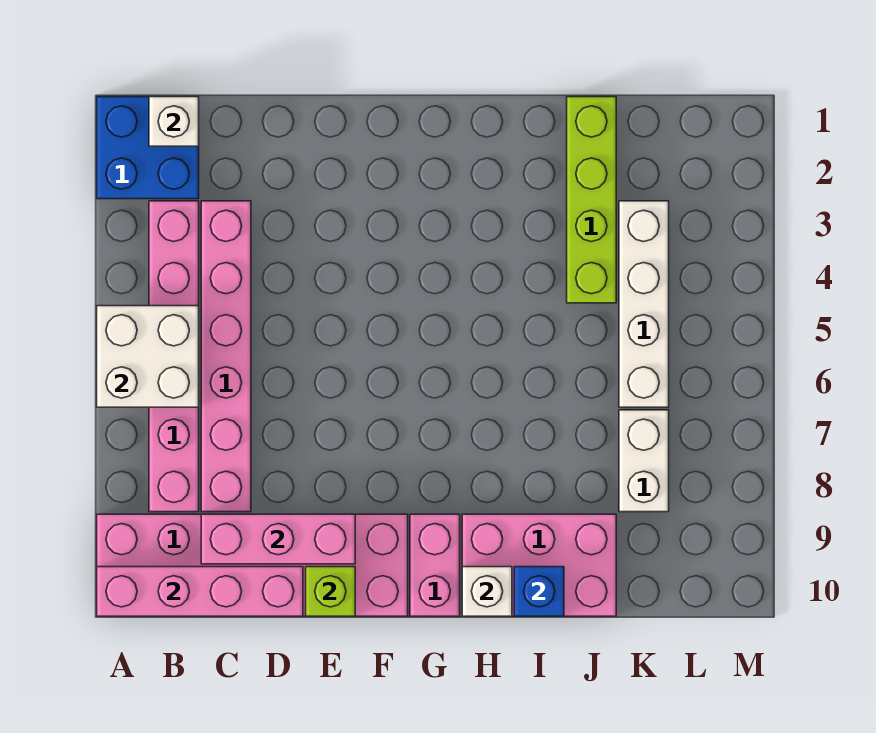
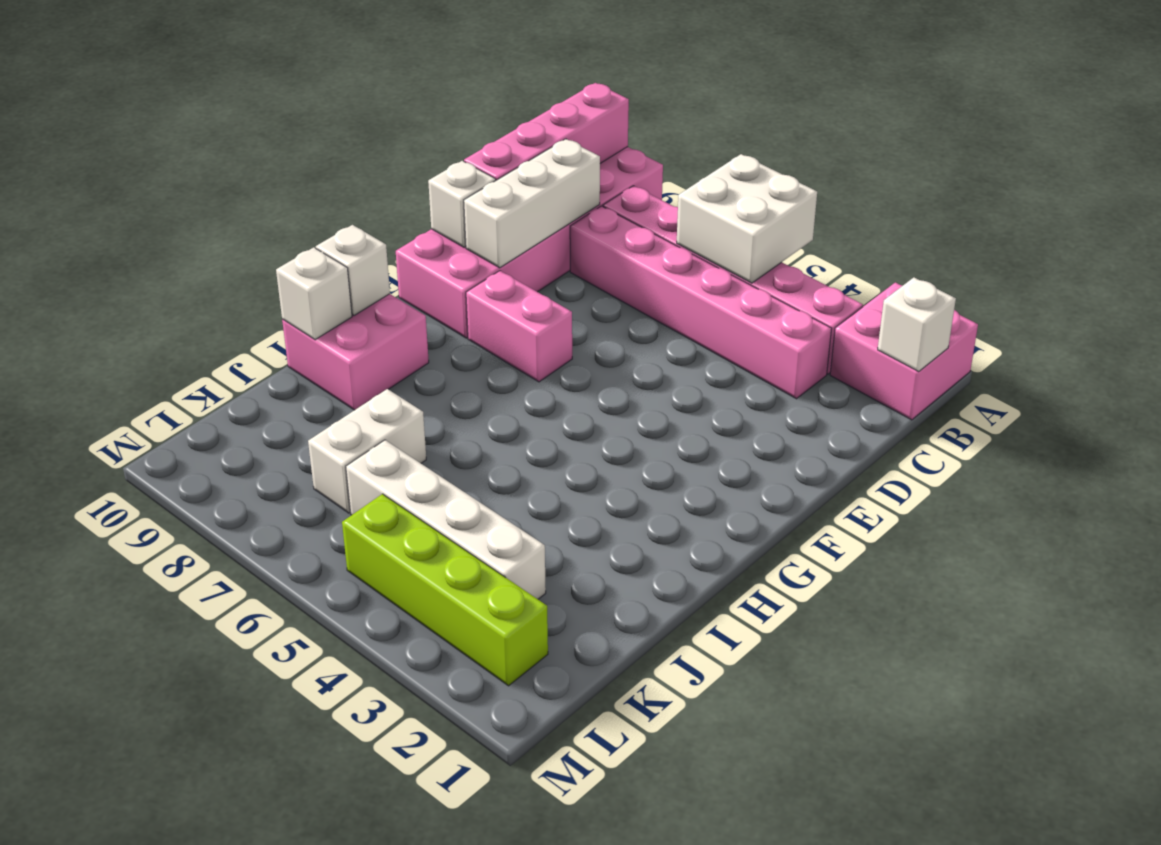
blue 2x2 brick [97,97,199,199] -> pink 2x2 brick [830,282,978,420]
pink 1x3 brick [201,514,355,564] -> white 1x3 brick [464,139,600,268]
lime 1x1 brick [306,567,355,616] -> white 1x1 brick [428,161,496,247]
pink 1x2 brick [410,514,460,616] -> pink 1x2 brick moved to [466,271,572,382]
pink 2x3 brick [462,514,616,616] -> pink 2x2 brick [282,294,429,410]
blue 1x1 brick [514,567,564,616] -> white 1x1 brick [276,247,352,340]
lime 1x4 brick [567,97,616,303] -> lime 1x4 brick moved to [342,494,548,686]
white 1x2 brick [619,410,669,512] -> white 1x2 brick turned to [308,389,426,513]

